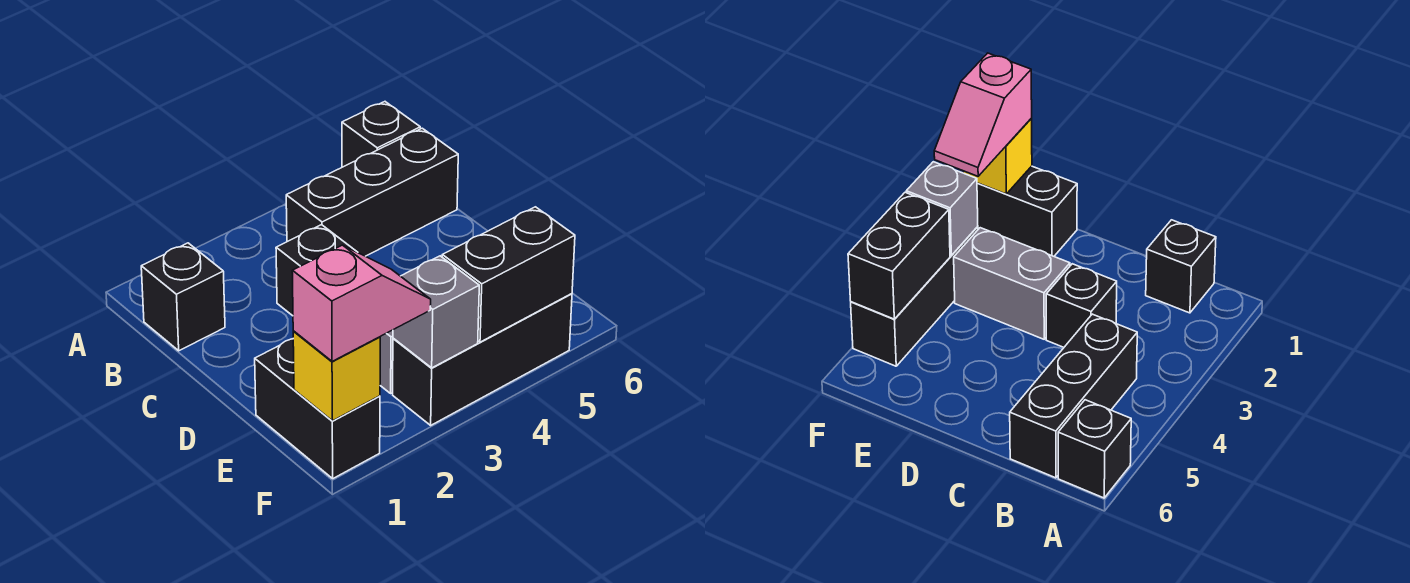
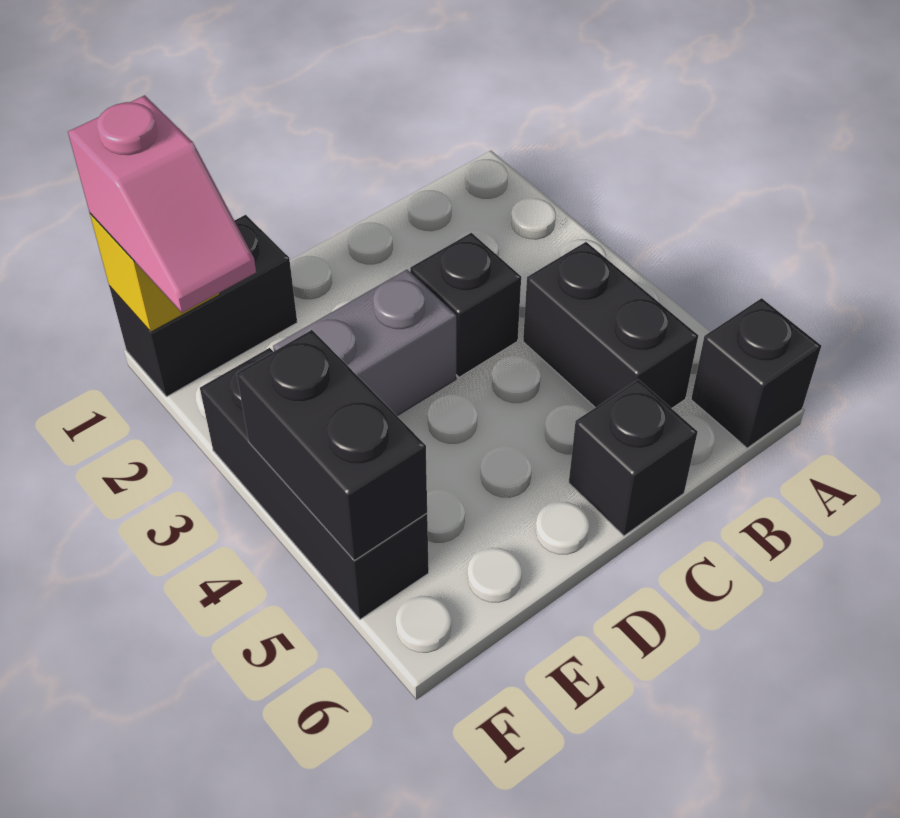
black 1x1 brick [141,243,225,351] -> black 1x1 brick moved to [569,379,698,536]
black 1x3 brick [286,128,458,256] -> black 1x2 brick [523,242,698,408]
grey 1x1 brick [393,256,479,368] -> none

